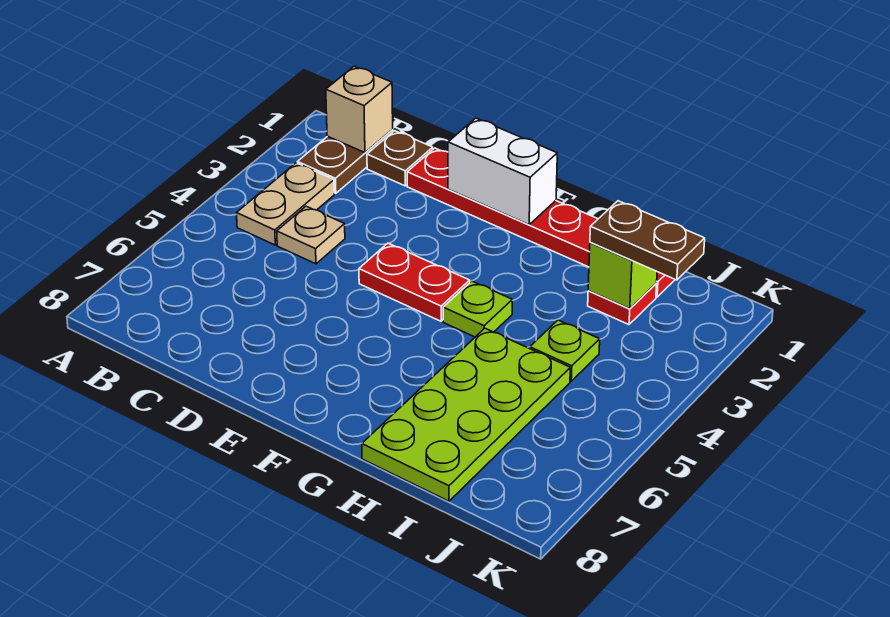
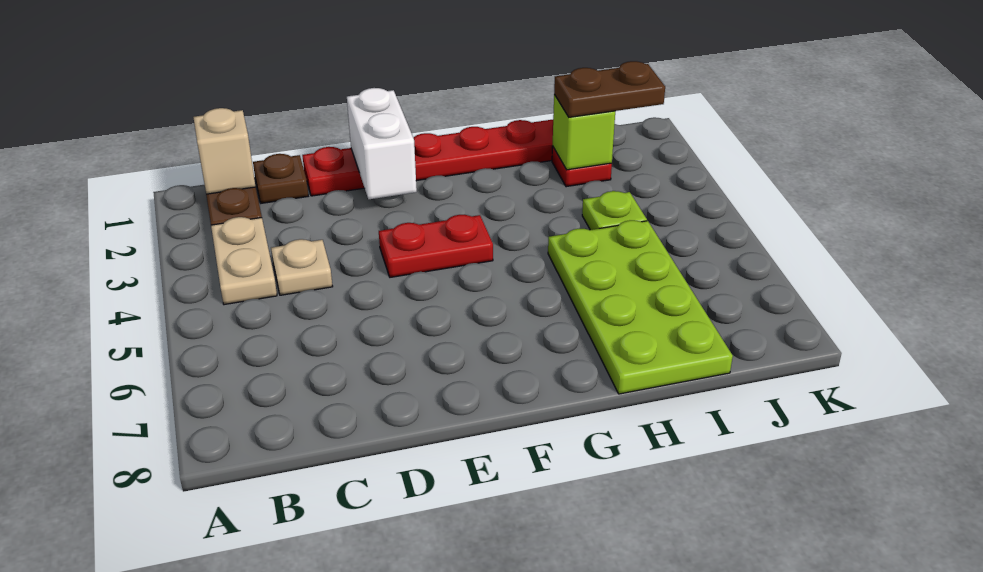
white 1x2 brick [448,118,557,225] -> white 1x2 brick turned to [347,88,417,199]
lime 1x1 plate [443,281,512,337] -> none

